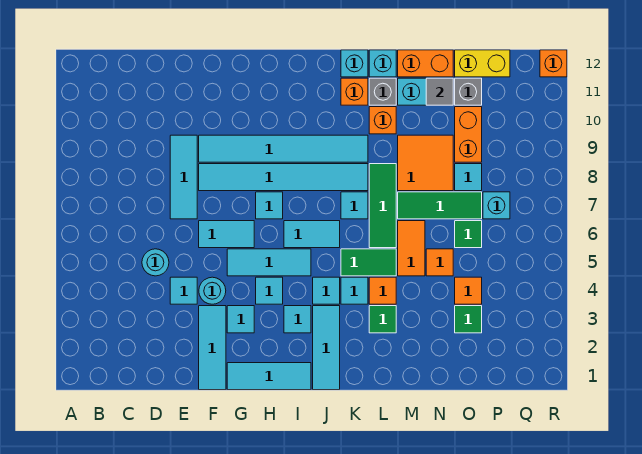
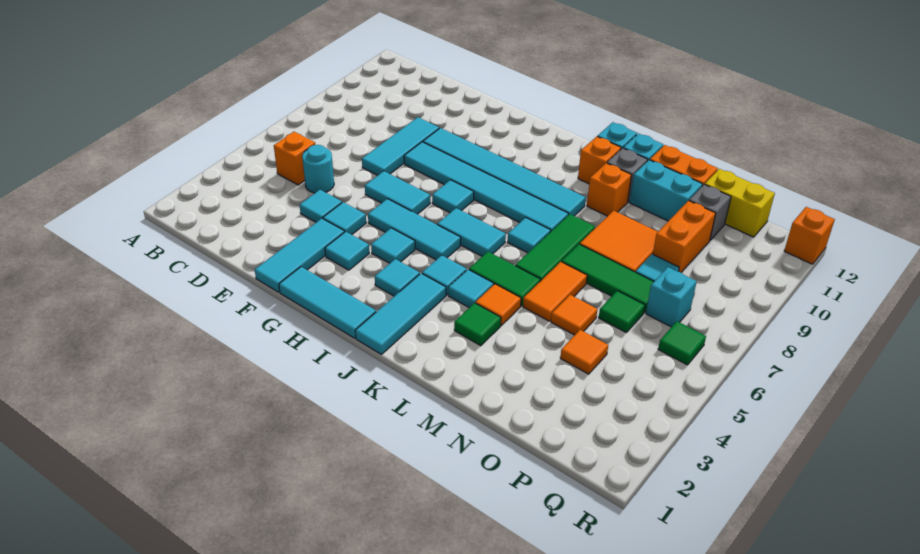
none -> orange 1x1 brick [274,132,315,185]
cyan 1x1 round brick [199,277,226,304] -> cyan 1x1 tile [323,202,366,235]
grey 1x1 tile [426,78,453,105] -> none
green 1x1 tile [455,306,482,333] -> green 1x1 tile moved to [658,321,706,365]

